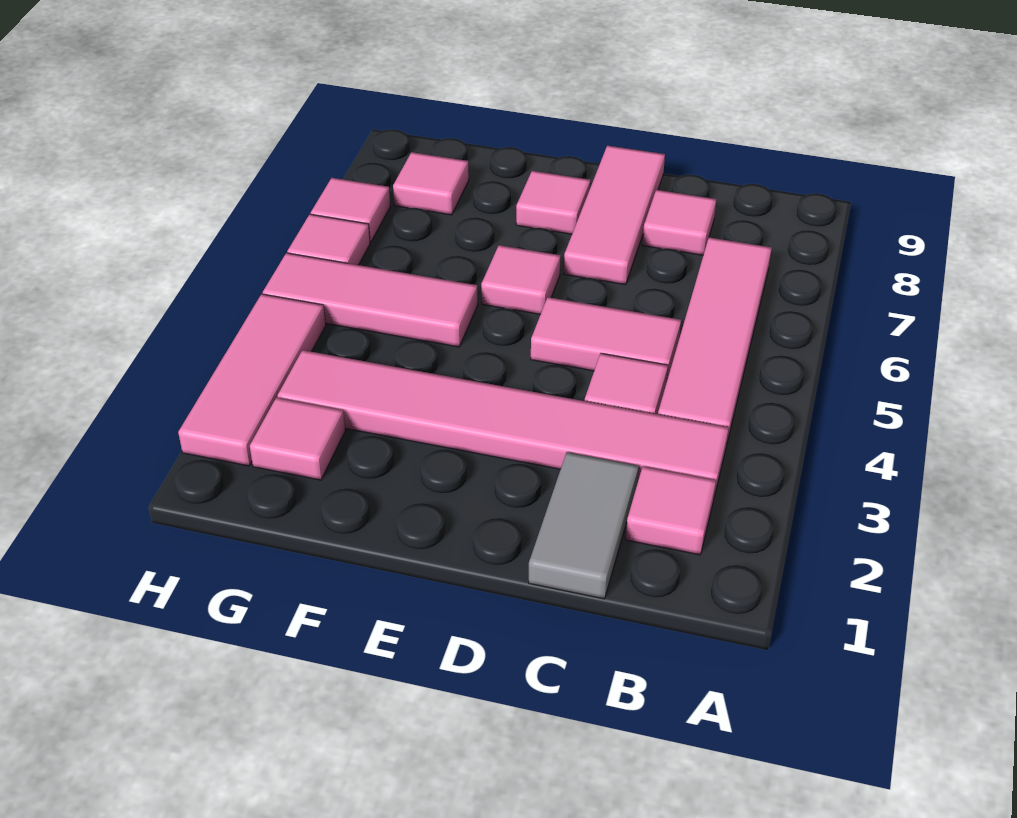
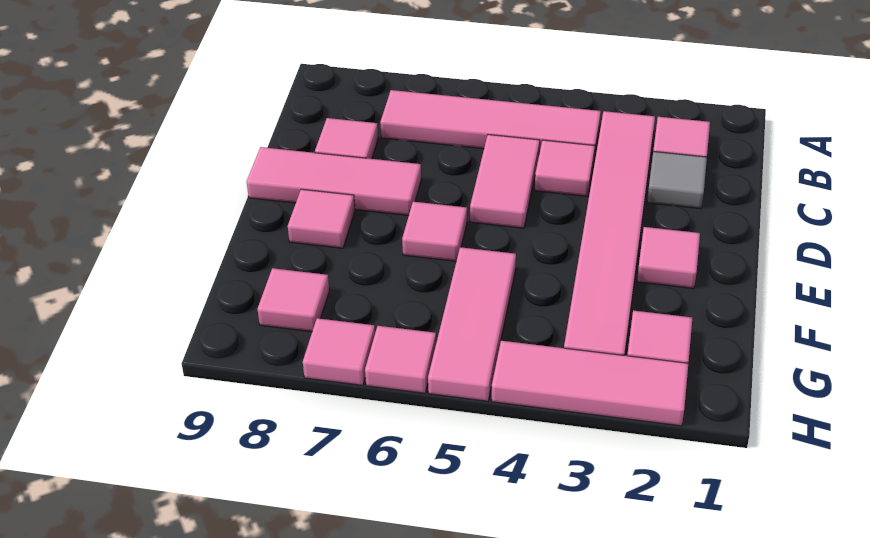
grey 1x2 tile [529,452,639,599] -> grey 1x1 tile [647,152,707,209]
none -> pink 1x1 tile [637,227,700,288]

